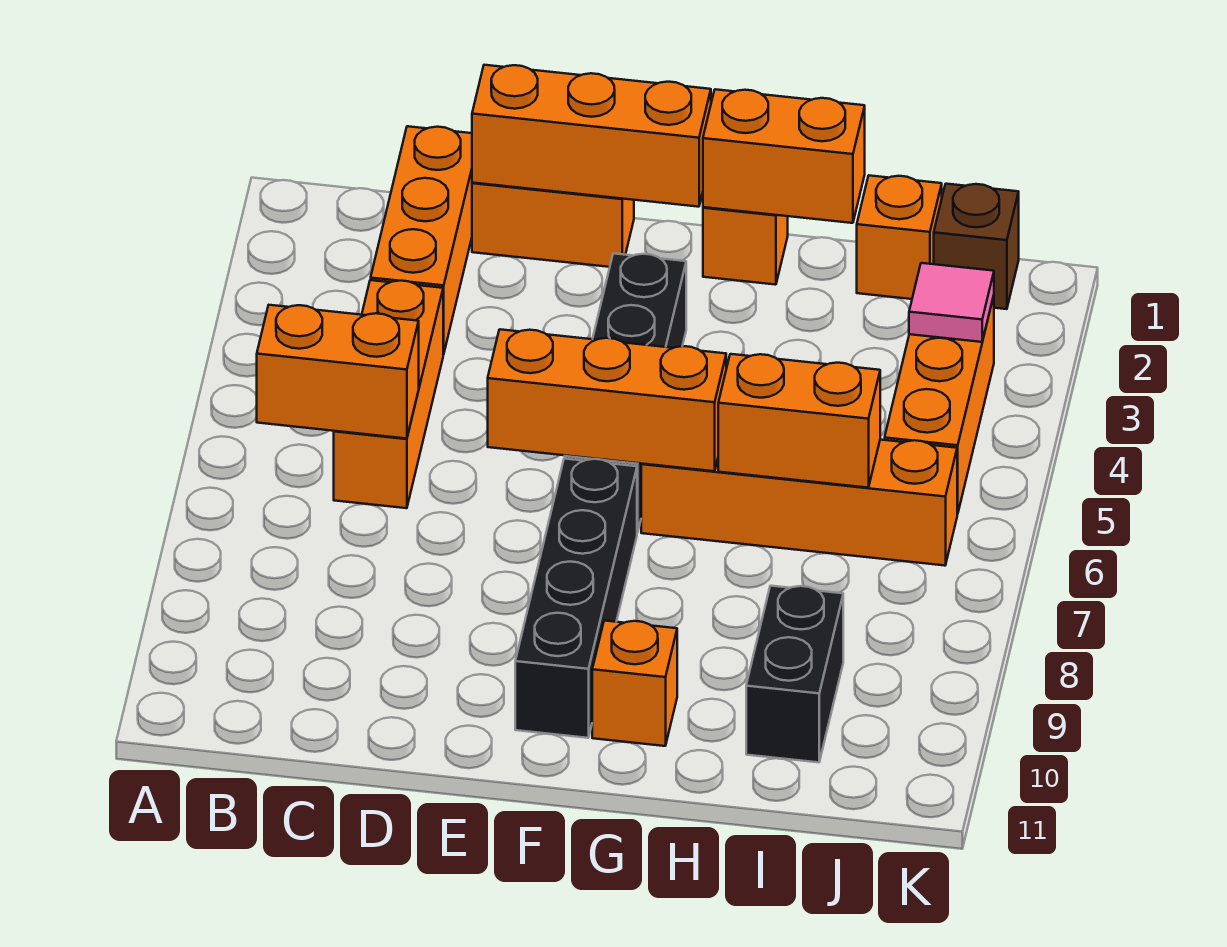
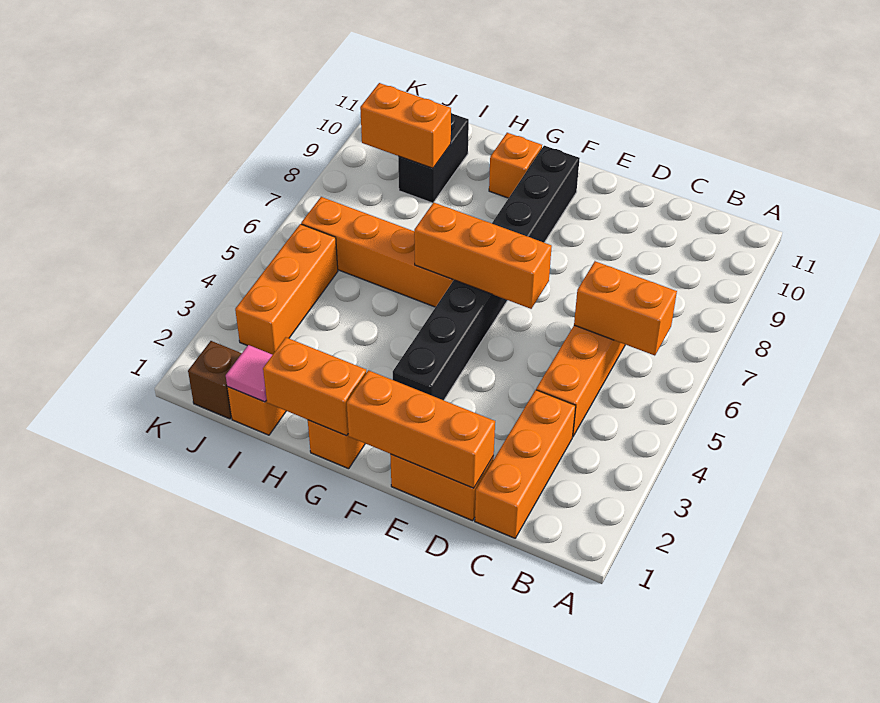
orange 1x2 brick [718,354,880,488] -> orange 1x2 brick moved to [360,83,451,168]
pink 1x1 tile [909,263,994,342] -> pink 1x1 tile moved to [226,345,272,402]

